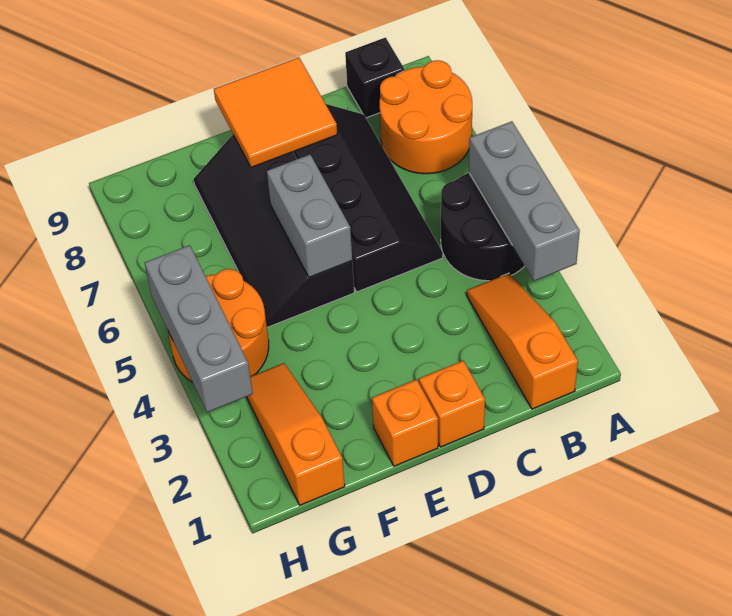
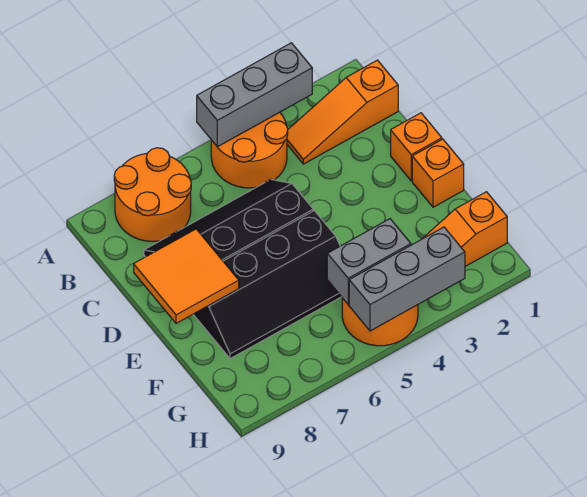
black 2x2 round brick [441,173,524,281] -> orange 2x2 round brick [211,112,288,188]
black 1x1 brick [345,38,404,118] -> none
grey 1x2 brick [267,155,352,277] -> grey 1x2 brick moved to [327,219,411,305]

